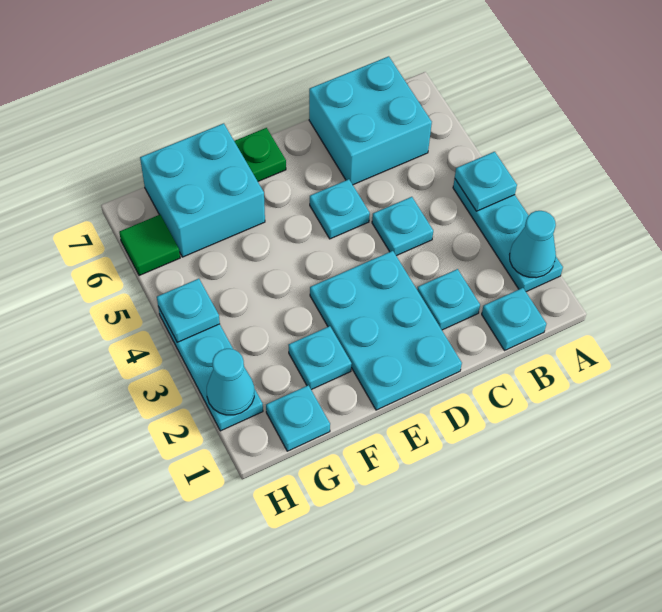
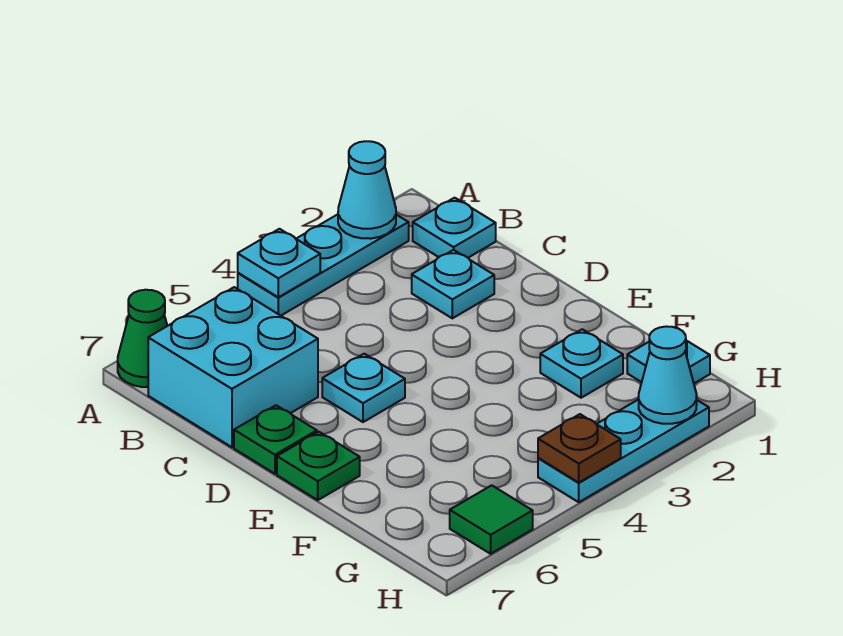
none -> green 1x1 cone [118,290,167,387]
cyan 1x1 plate [372,197,433,256] -> none
cyan 2x3 plate [310,251,462,410] -> none
none -> green 1x1 plate [234,405,317,474]
cyan 2x2 brick [140,123,265,257] -> none
cyan 1x1 plate [157,279,220,342] -> brown 1x1 plate [538,414,621,482]

